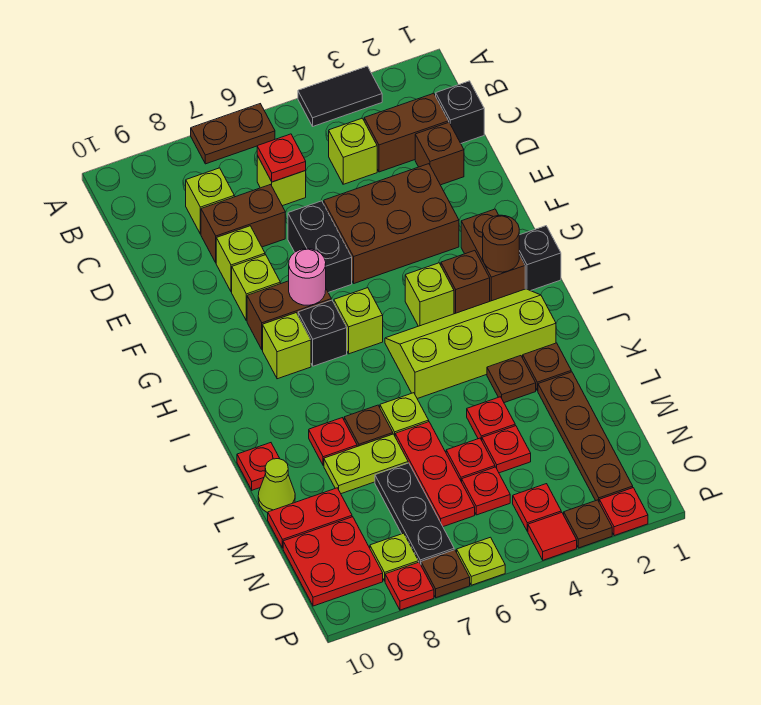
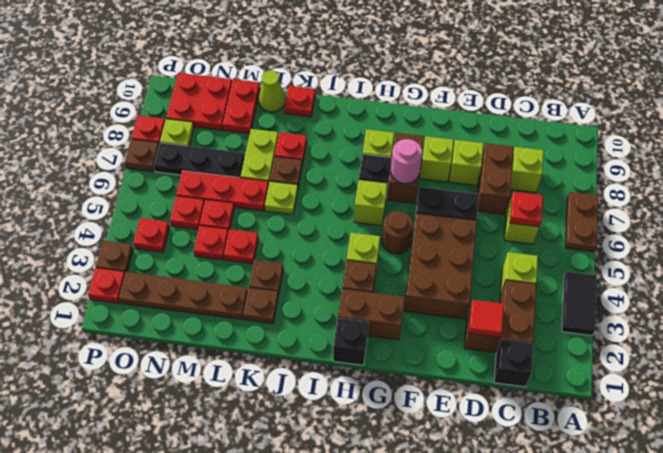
brown 1x1 round brick [483,215,519,272] -> brown 1x1 round brick moved to [382,211,413,254]
lime 2x4 slope [385,289,556,399] -> none
red 1x1 tile [528,512,577,560] -> red 1x1 tile moved to [469,300,504,337]
lime 1x1 plate [457,537,505,585] -> none

